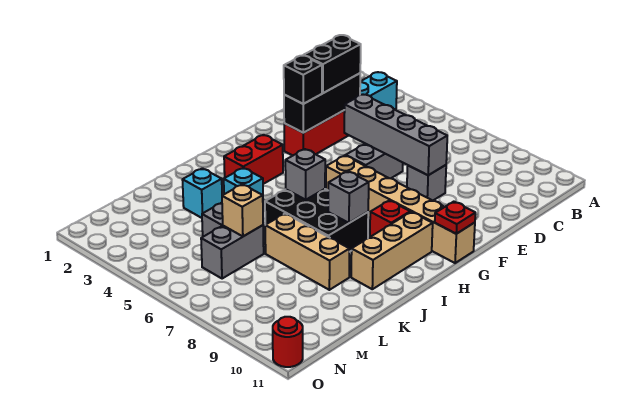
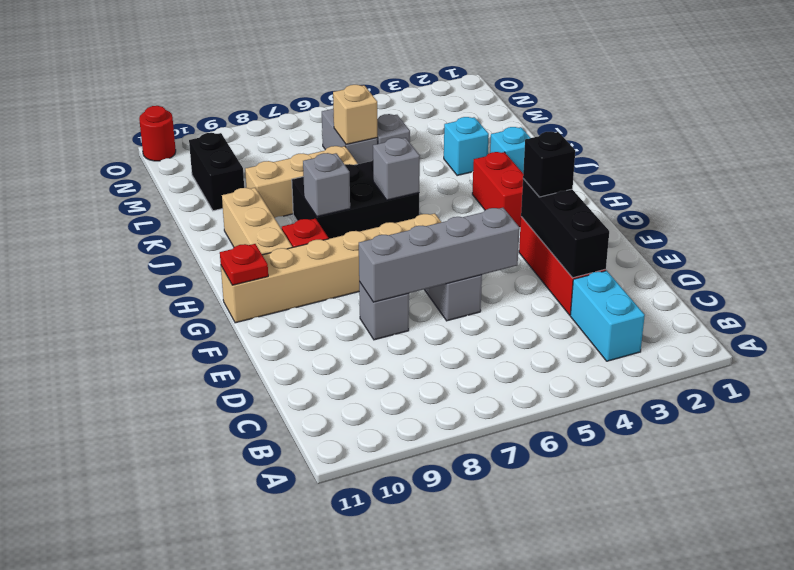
black 1x2 brick [303,35,361,93] -> black 1x2 brick moved to [189,133,244,211]
cyan 1x1 brick [224,168,263,195] -> cyan 1x1 brick moved to [490,127,530,173]

